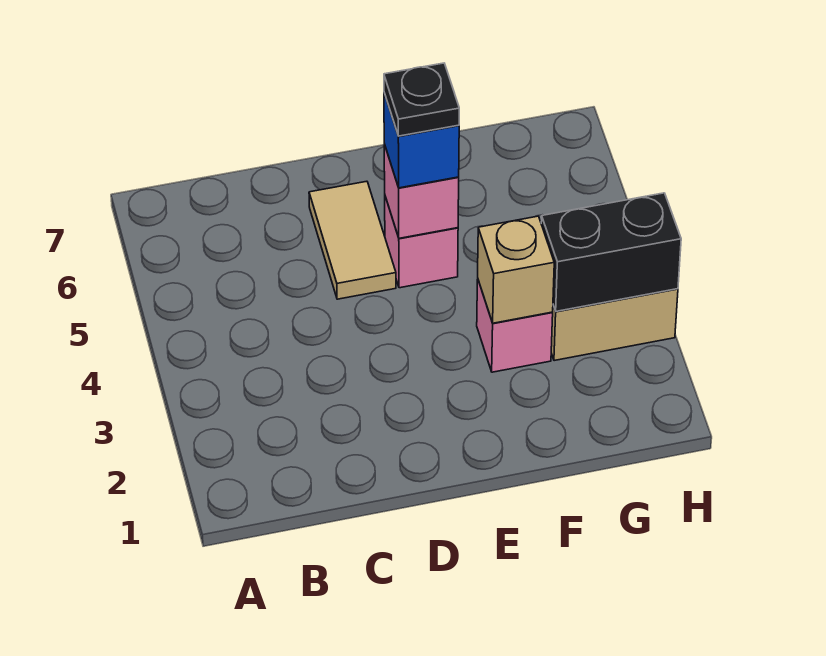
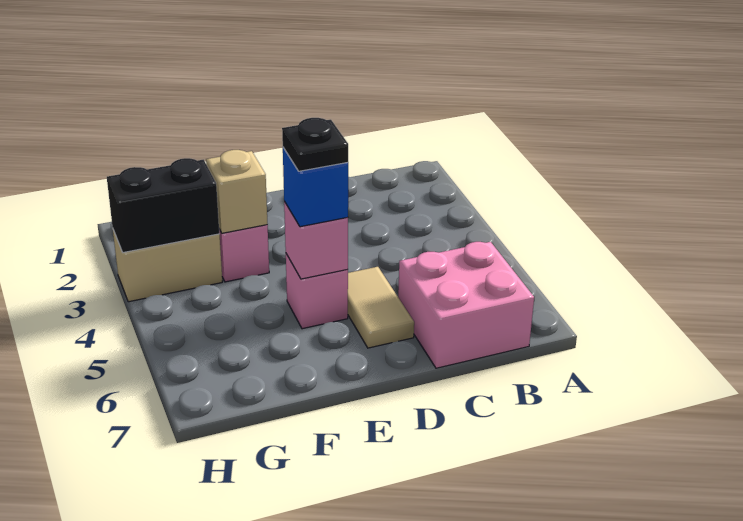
none -> pink 2x2 brick [398,242,534,368]

